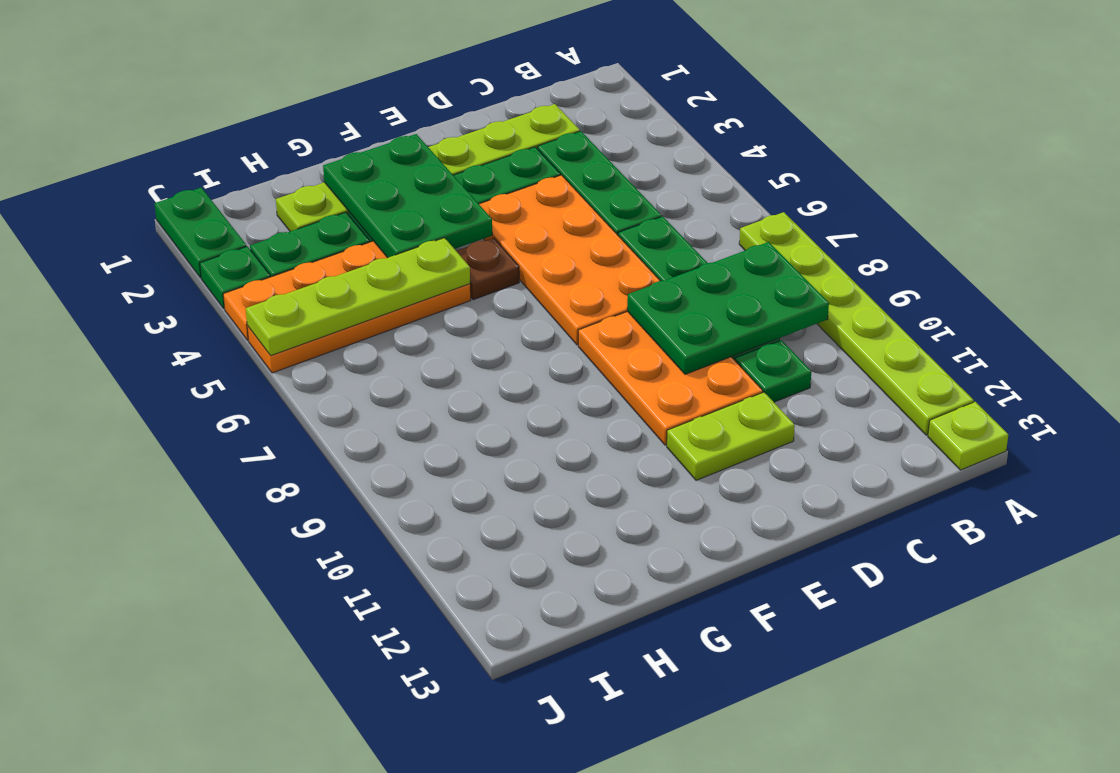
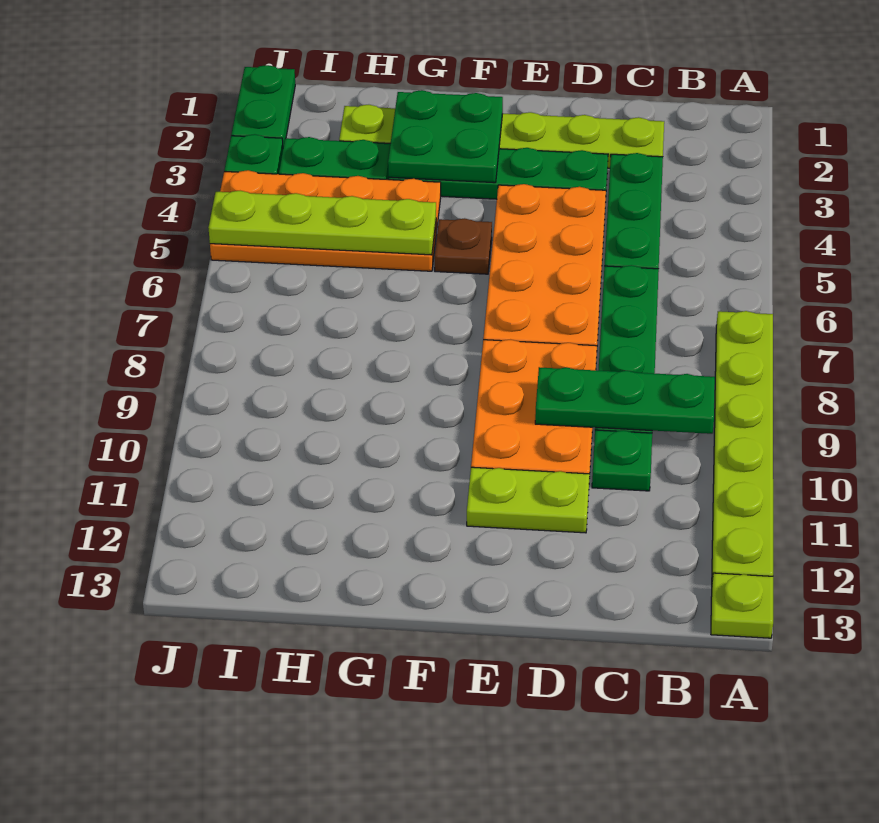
green 2x3 plate [627,242,829,374] -> green 1x3 plate [535,367,715,434]
green 2x3 plate [323,134,492,258] -> green 2x2 plate [388,90,503,183]

